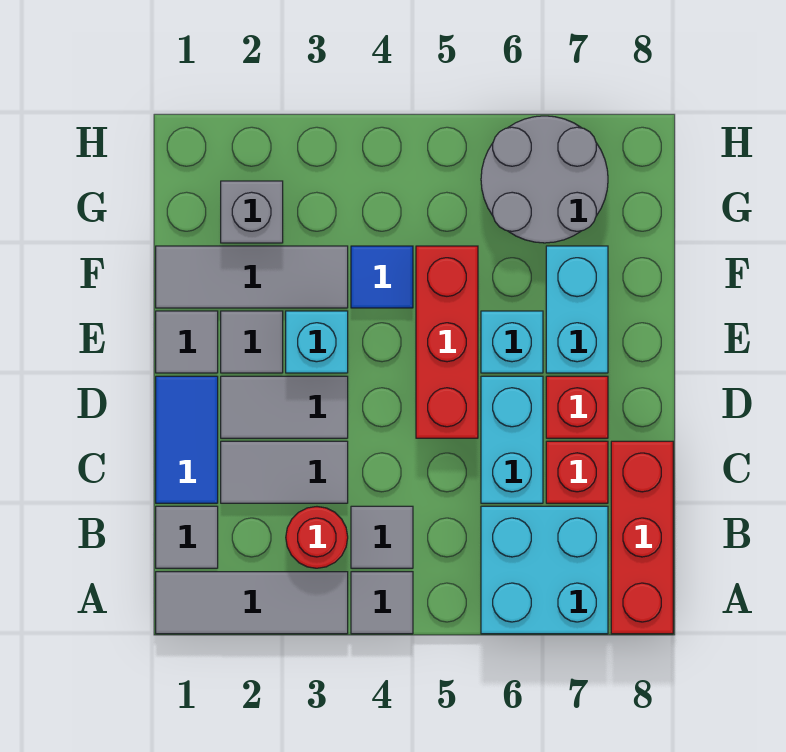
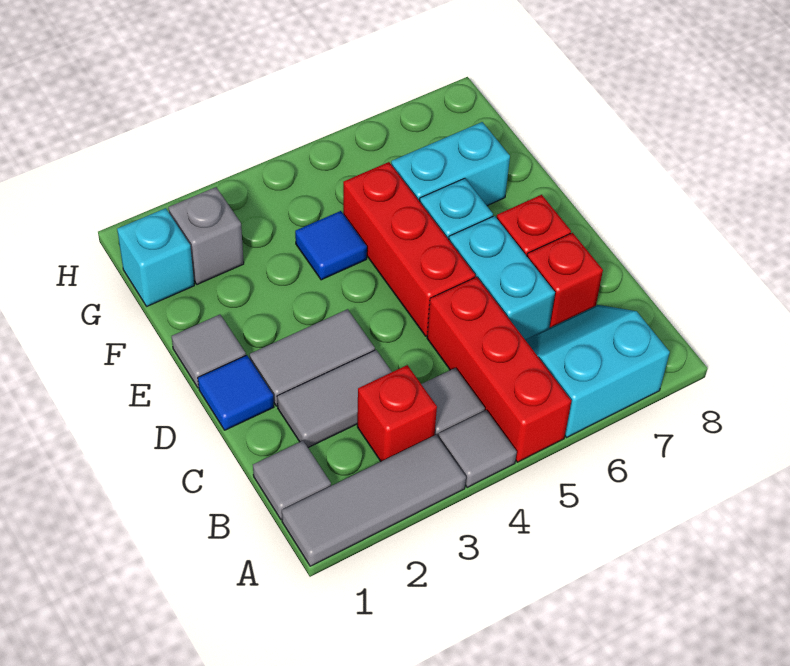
cyan 2x2 brick [481,506,608,634] -> cyan 2x2 slope [525,305,670,437]
red 1x3 brick [611,441,673,634] -> red 1x3 brick moved to [427,277,571,462]
red 1x1 round brick [286,507,348,568] -> red 1x1 brick [357,365,437,461]
blue 1x2 tile [156,376,218,503] -> blue 1x1 tile [198,355,274,430]
grey 1x1 tile [221,311,283,373] -> none
cyan 1x1 brick [286,311,348,373] -> cyan 1x1 brick moved to [117,208,194,306]
cyan 1x2 brick [546,246,608,373] -> cyan 1x2 brick turned to [391,122,510,206]
grey 1x3 tile [156,246,348,308] -> none
grey 2x2 round brick [481,116,608,243] -> none

